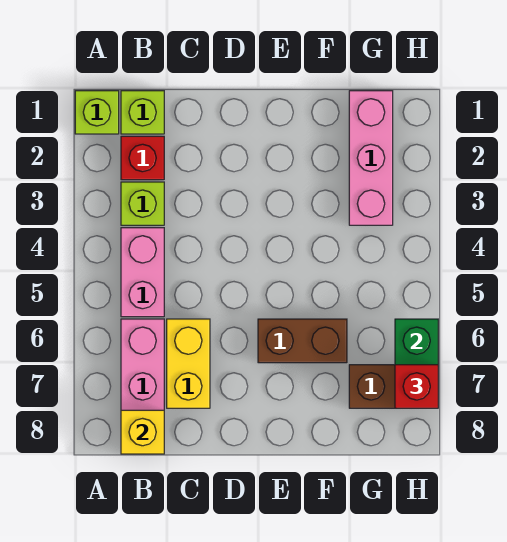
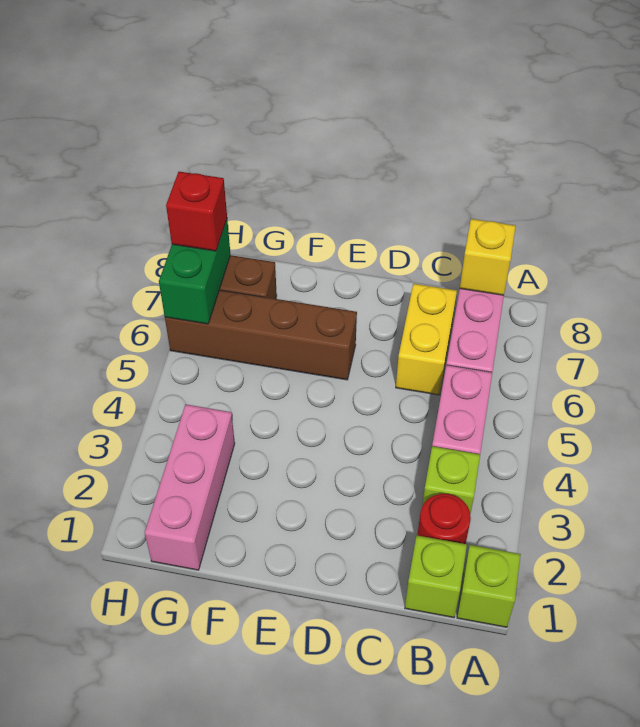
red 1x1 brick [121,136,164,180] -> red 1x1 round brick [417,494,471,544]
brown 1x2 brick [258,319,347,363] -> brown 1x4 brick [165,290,357,380]

